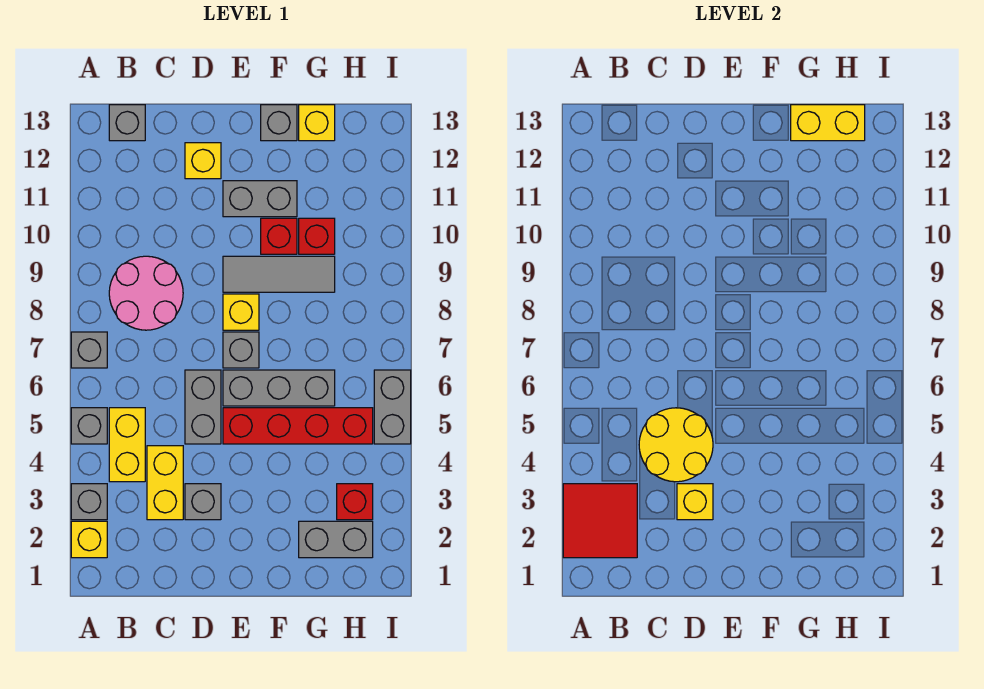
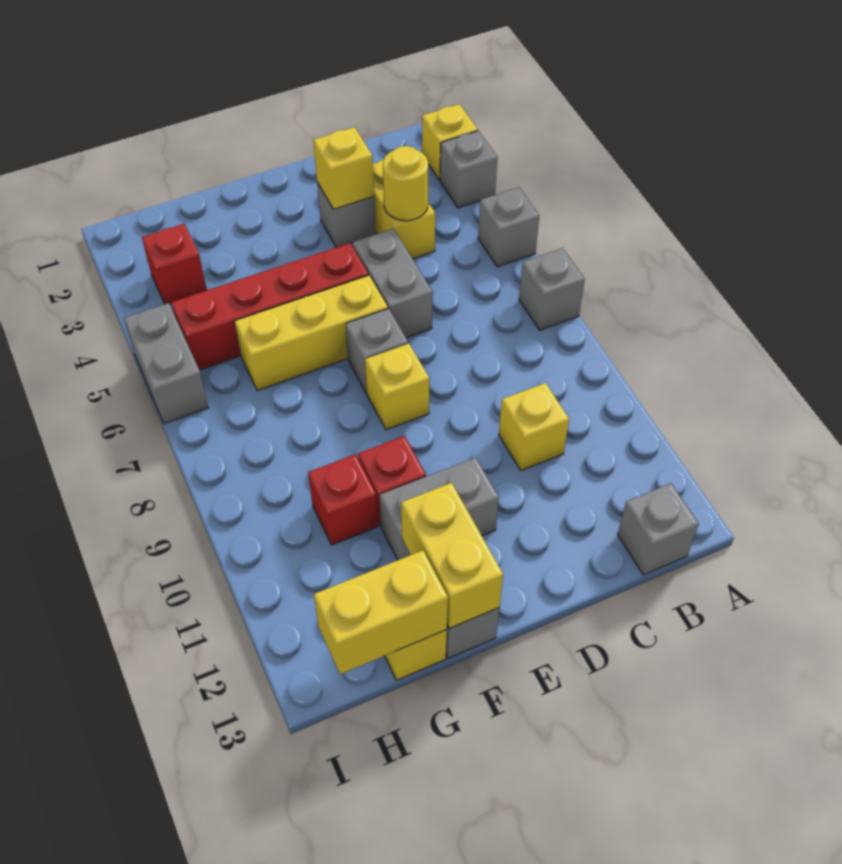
red 2x2 tile [563,484,637,558] -> none
yellow 1x2 brick [109,408,145,482] -> yellow 1x2 brick moved to [401,483,503,628]
pink 2x2 round brick [109,256,183,330] -> none
yellow 2x2 round brick [639,408,713,482] -> yellow 1x1 round brick [383,146,428,221]
yellow 1x1 brick [185,143,221,179] -> yellow 1x1 brick moved to [499,383,569,471]
grey 1x3 brick [223,370,335,406] -> yellow 1x3 brick [235,275,388,391]
grey 1x3 tile [223,256,335,292] -> none
grey 1x2 brick [299,521,373,558] -> none

